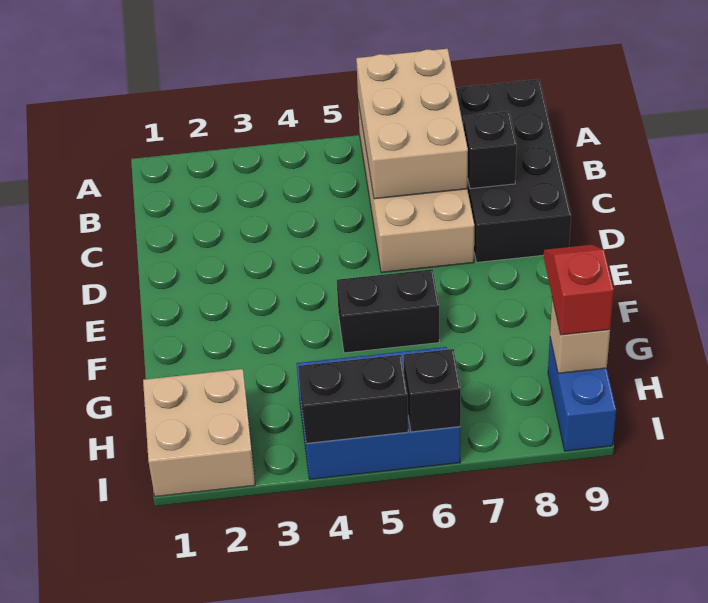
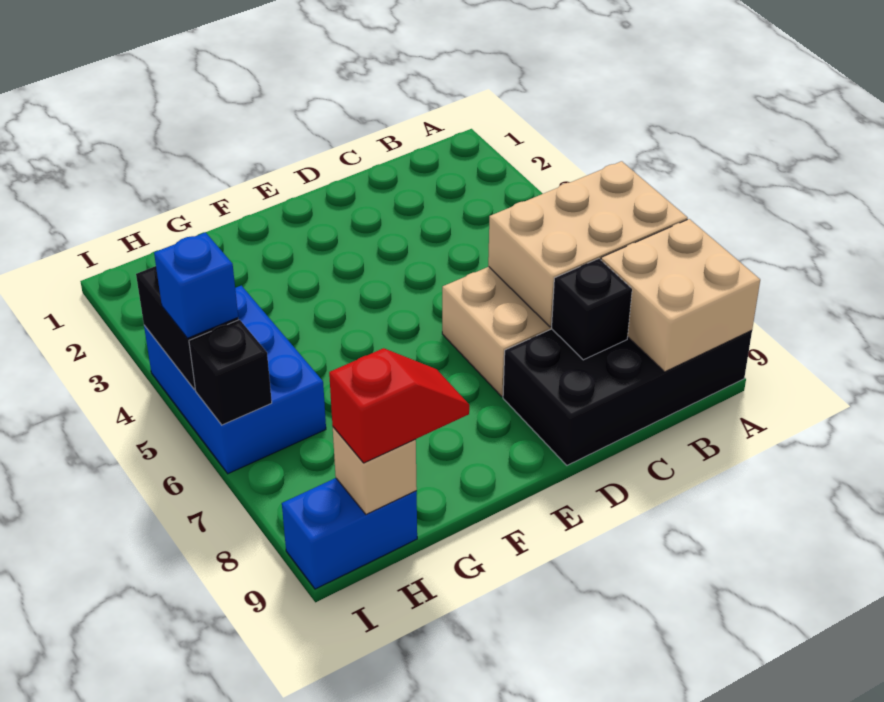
black 1x2 brick [337,269,439,353] -> none
tan 2x2 brick [143,369,255,497] -> tan 2x2 brick moved to [601,219,760,372]
none -> blue 1x1 brick [154,232,238,338]

